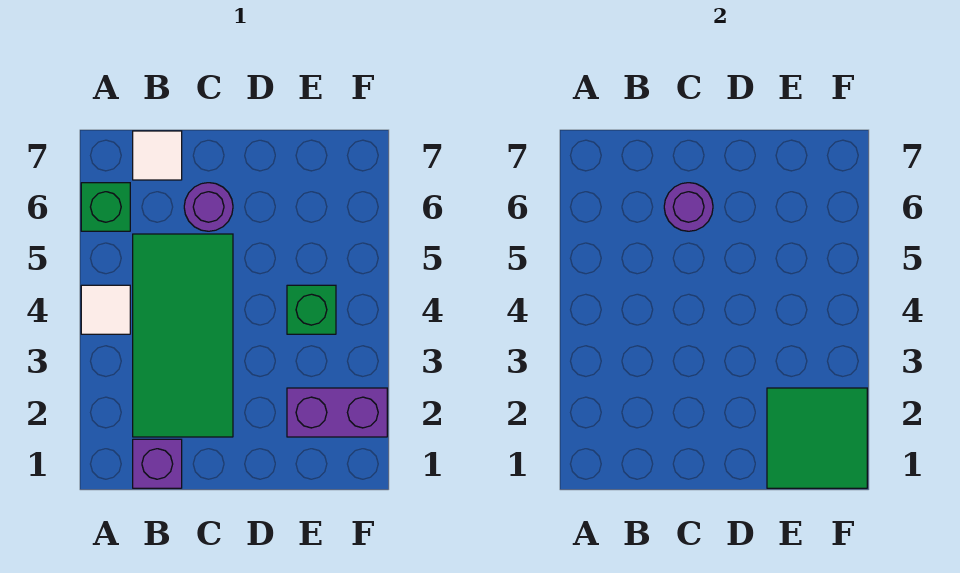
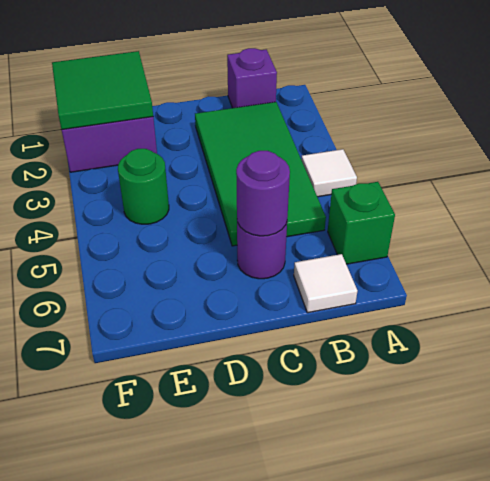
green 1x1 brick [287,285,336,334] -> green 1x1 round brick [118,149,169,224]

